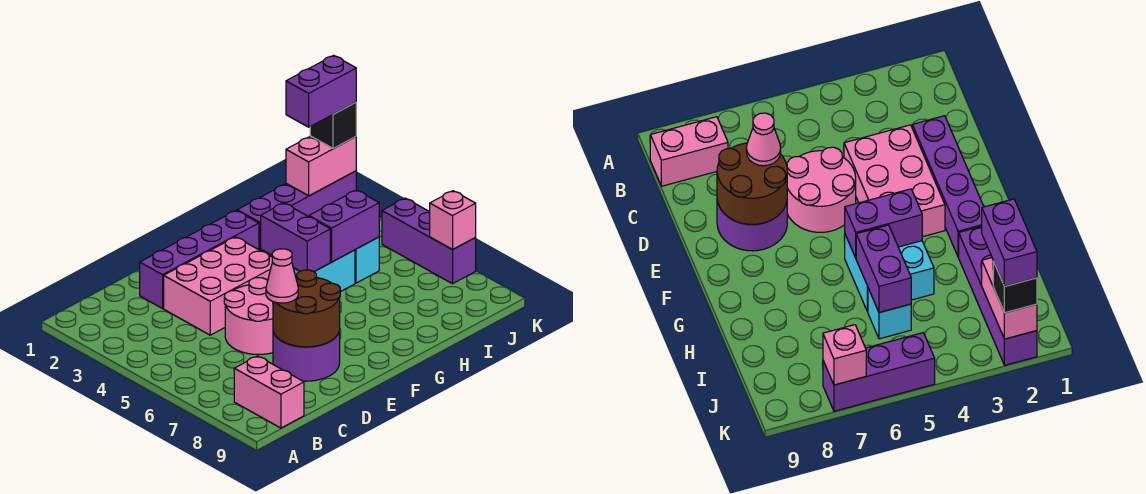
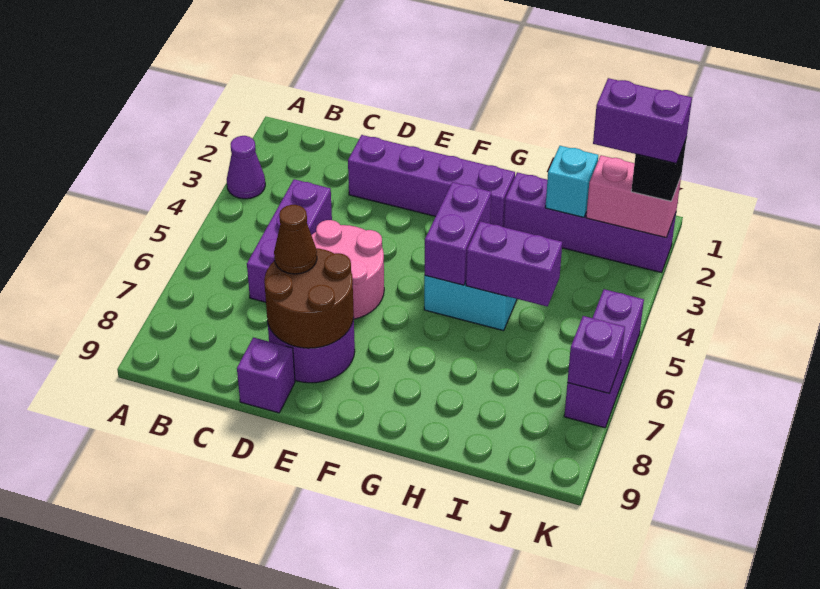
none -> purple 1x1 cone [227,136,265,199]
pink 1x2 brick [234,356,304,428] -> none
none -> purple 1x3 brick [247,179,332,302]
pink 2x3 brick [164,237,272,335] -> none
pink 1x1 cone [266,249,298,303] -> brown 1x1 cone [274,205,317,274]
none -> purple 1x1 brick [237,337,295,413]
cyan 1x1 brick [355,237,379,283] -> cyan 1x1 brick moved to [545,146,598,217]
pink 1x1 brick [430,191,476,250] -> purple 1x1 brick [567,316,625,393]

